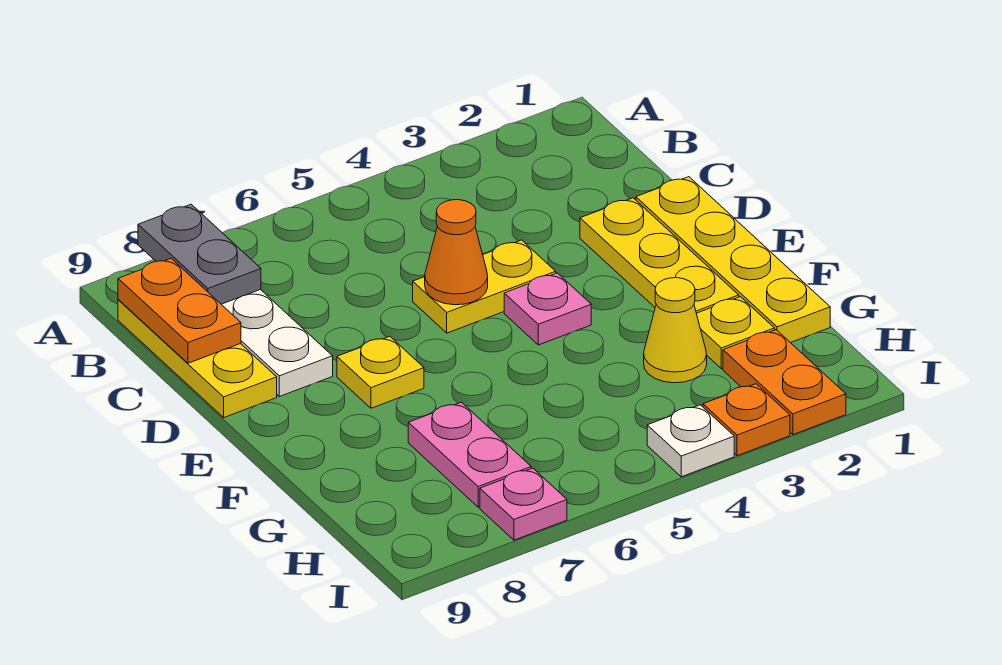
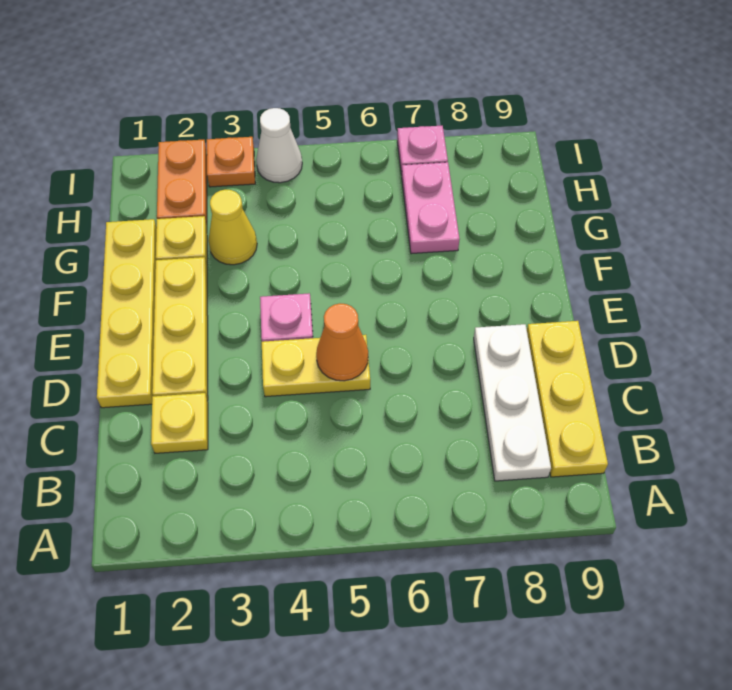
grey 1x2 plate [138,204,261,304] -> none
orange 1x2 plate [118,259,241,363] -> none
yellow 1x1 plate [337,336,424,408] -> yellow 1x1 plate moved to [151,393,208,453]
white 1x1 plate [647,405,734,477] -> white 1x1 cone [256,108,302,183]

